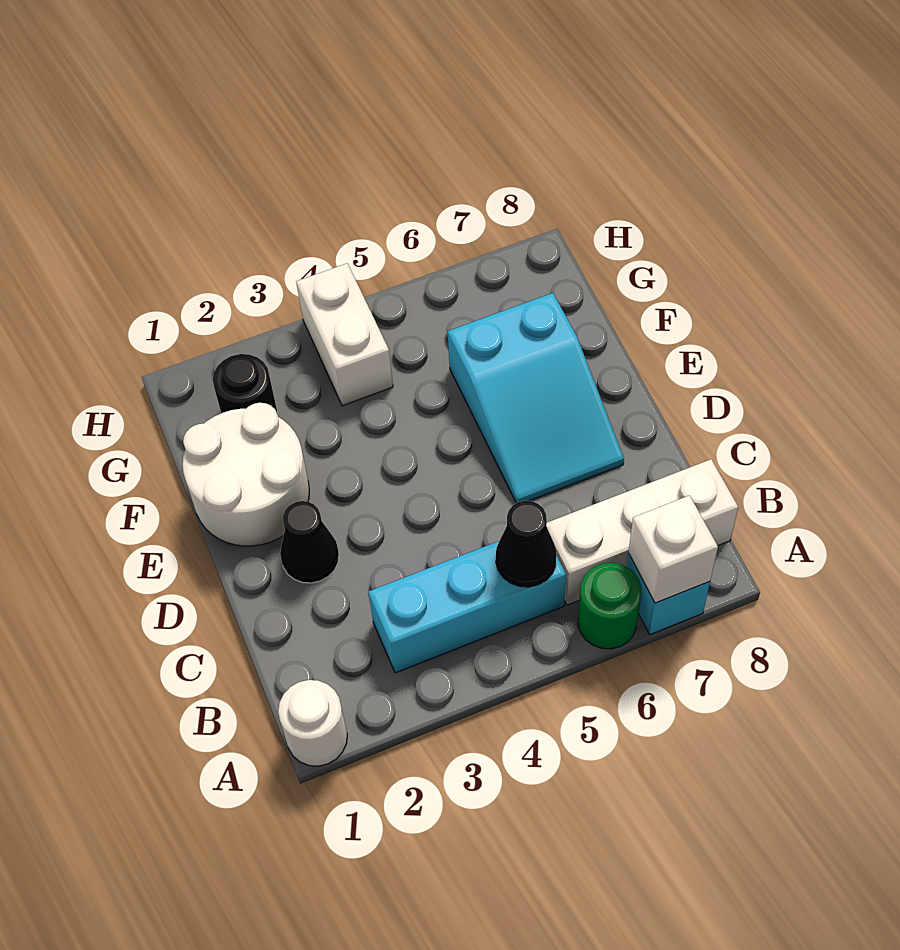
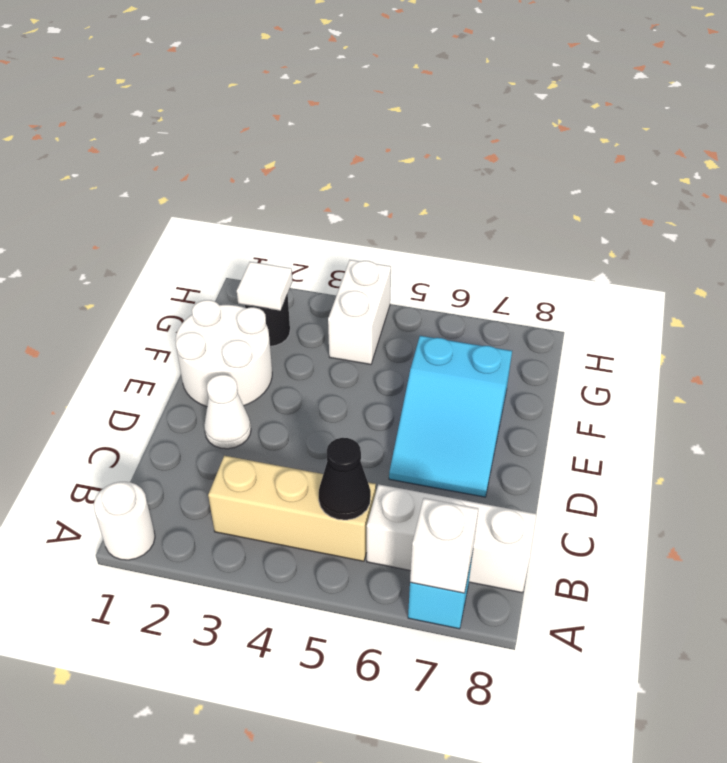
green 1x1 round brick [578,563,641,649] -> none
cyan 1x3 brick [368,541,566,673] -> tan 1x3 brick [208,456,376,561]
black 1x1 cone [280,501,339,583] -> white 1x1 cone [204,375,251,449]
none -> white 1x1 tile [237,262,293,311]

